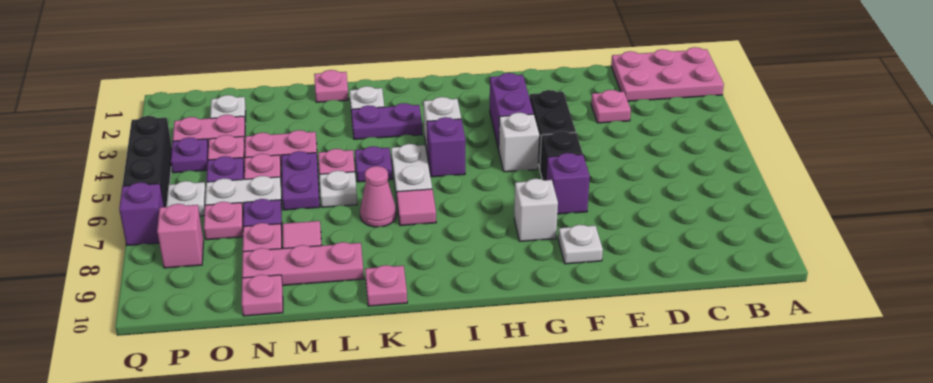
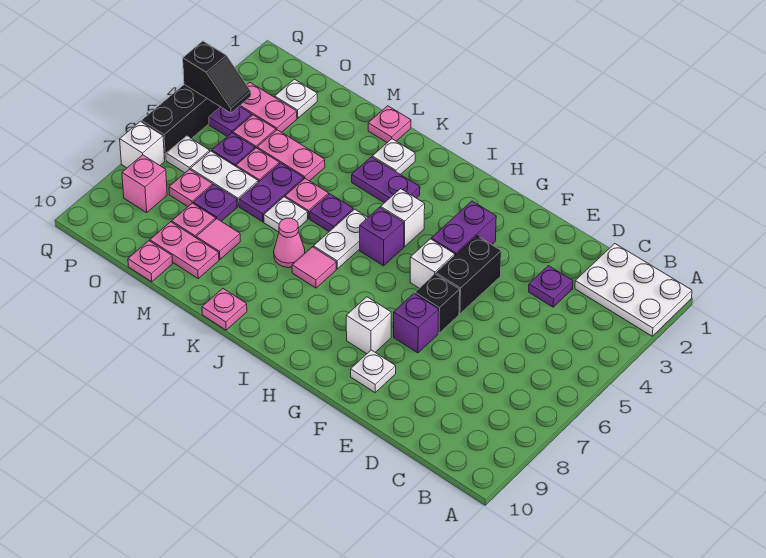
pink 2x3 plate [611,47,724,101] -> white 2x3 plate [575,244,692,336]
pink 1x1 plate [591,90,631,123] -> purple 1x1 plate [529,266,573,307]
pink 1x3 plate [242,242,364,285] -> pink 1x2 plate [150,222,219,278]
none -> black 1x2 slope [183,41,251,113]
purple 1x1 brick [119,182,164,245] -> white 1x1 brick [120,121,165,168]

